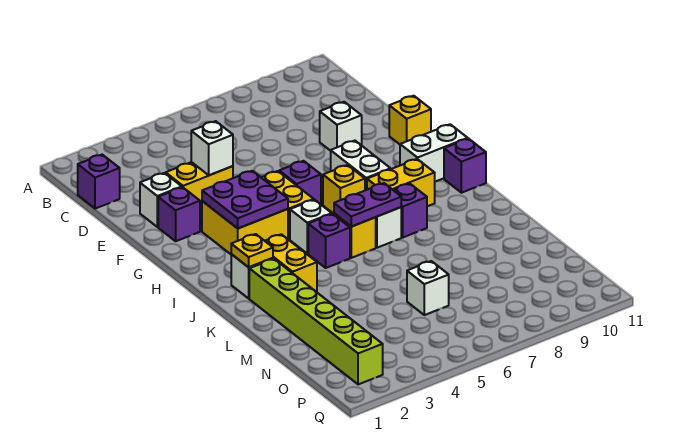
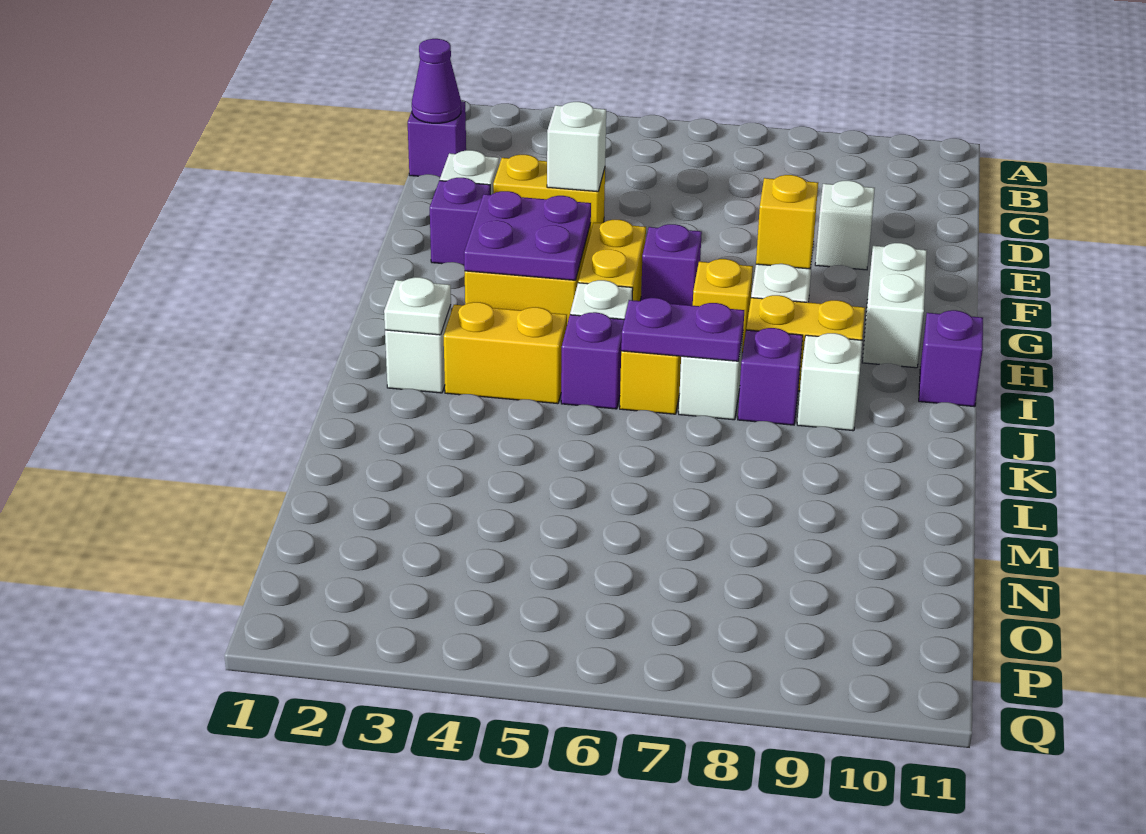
none -> purple 1x1 cone [412,39,461,123]
yellow 1x1 brick [389,96,431,144] -> yellow 1x1 brick moved to [756,175,818,269]
white 1x2 brick [400,124,468,182] -> white 1x2 brick turned to [862,243,927,368]
yellow 1x1 plate [231,234,273,267] -> white 1x1 plate [384,277,451,335]
yellow 1x2 brick [265,234,317,292] -> yellow 1x2 brick turned to [444,302,567,404]
lime 1x6 brick [249,259,383,384] -> none
white 1x1 brick [407,261,449,315] -> white 1x1 brick moved to [797,333,862,431]

